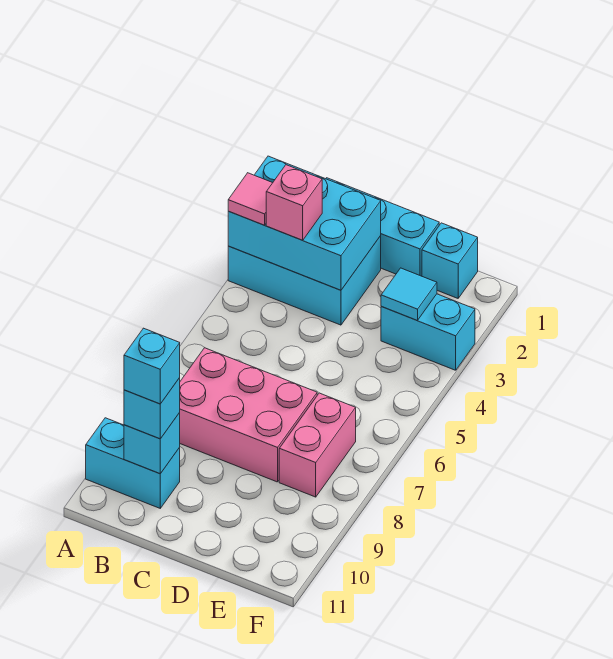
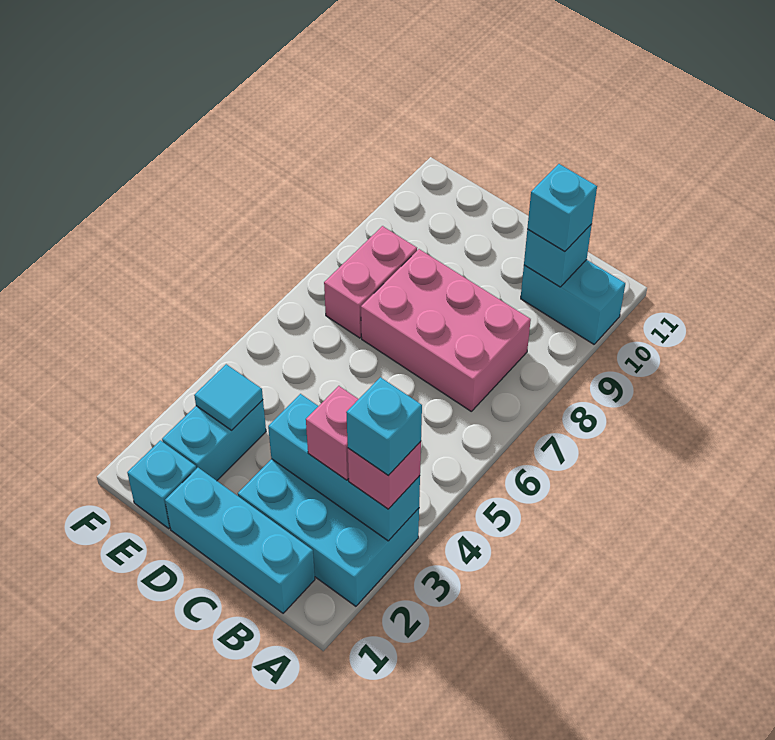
cyan 2x3 brick [228,156,381,290] -> cyan 1x3 brick [268,394,420,541]
pink 1x1 tile [228,173,272,225] -> pink 1x1 brick [348,442,421,509]
cyan 1x1 brick [124,328,180,404] -> cyan 1x1 brick moved to [346,377,422,475]
cyan 1x2 brick [381,294,475,370] -> cyan 1x2 brick turned to [162,400,266,481]

